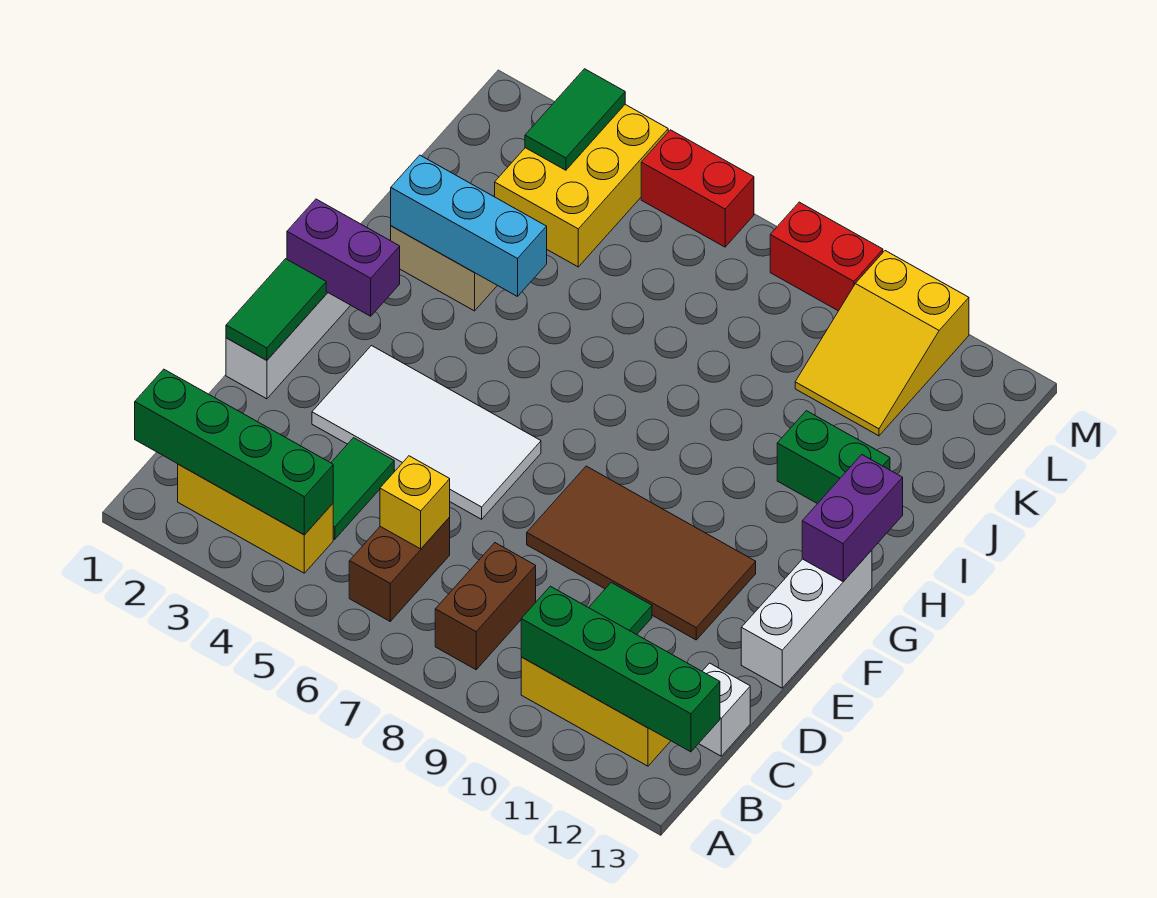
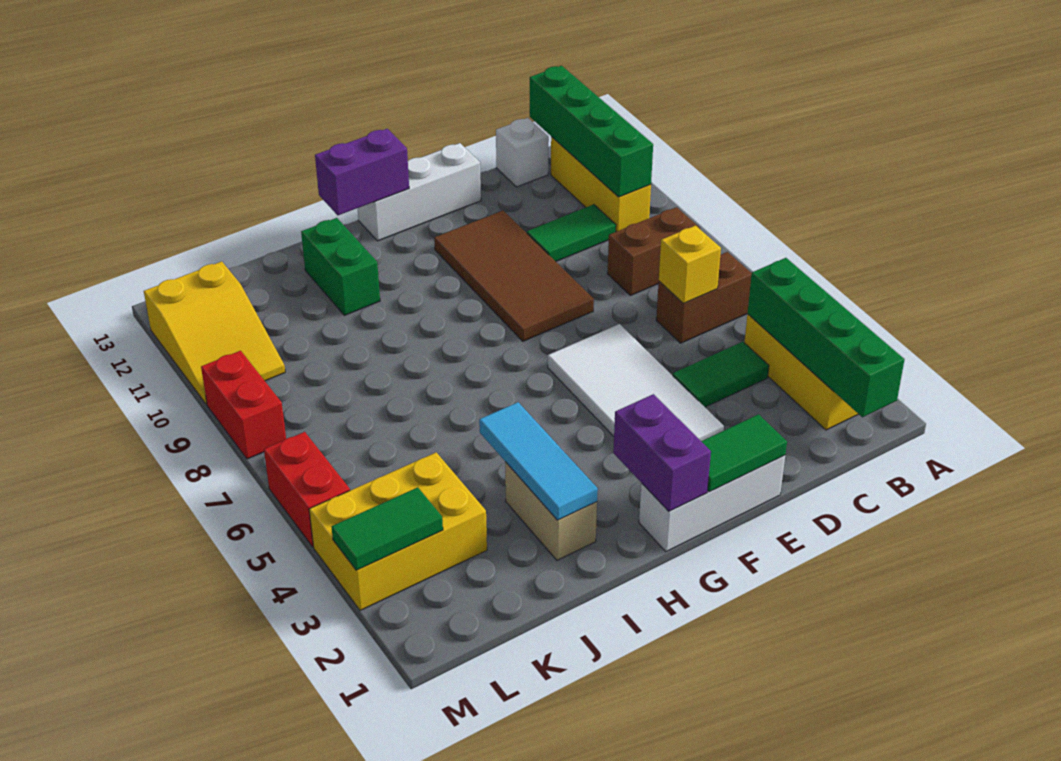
cyan 1x3 brick [391,155,547,297] -> cyan 1x3 tile [479,402,598,520]
yellow 2x3 slope [795,251,969,436] -> yellow 2x3 slope turned to [144,261,285,405]

